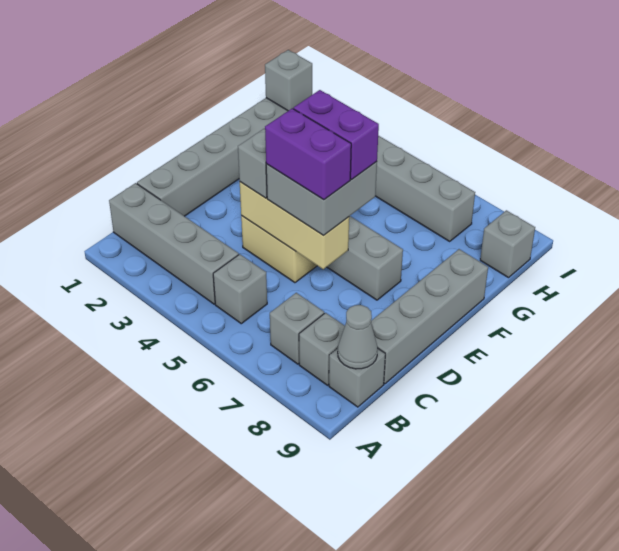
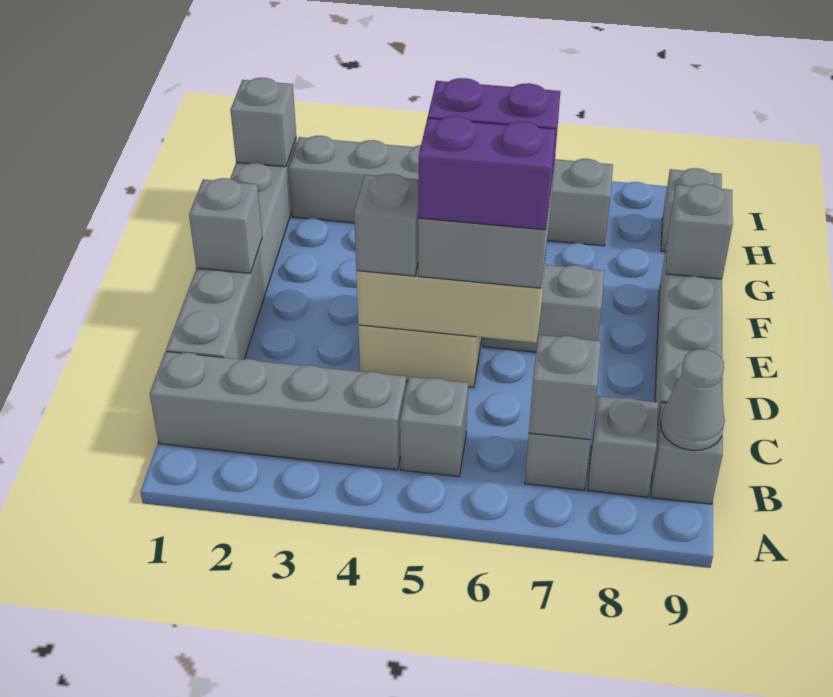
none -> grey 1x1 brick [529,335,601,440]
none -> grey 1x1 brick [189,178,262,273]
none -> grey 1x1 brick [666,184,733,279]

